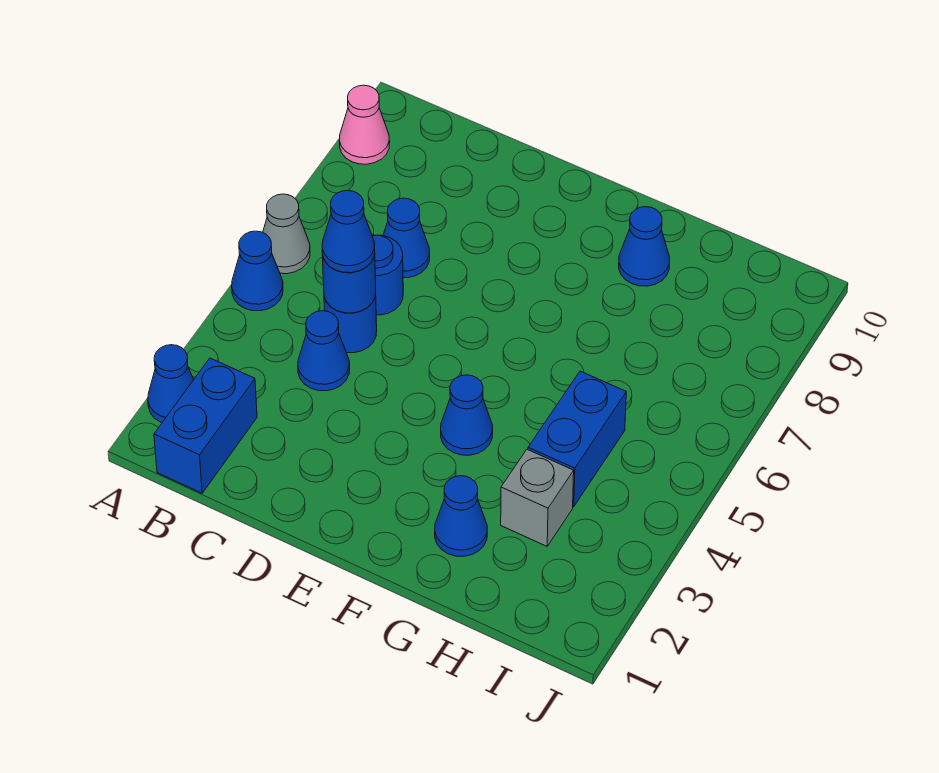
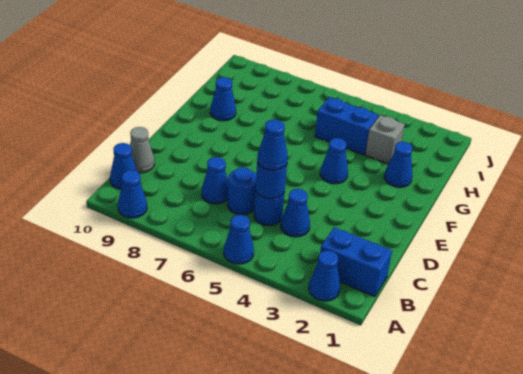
grey 1x1 cone [263,194,310,274] -> grey 1x1 cone moved to [130,127,154,173]
pink 1x1 cone [339,85,390,164] -> blue 1x1 cone [118,170,147,218]
none -> blue 1x1 cone [110,143,137,189]

